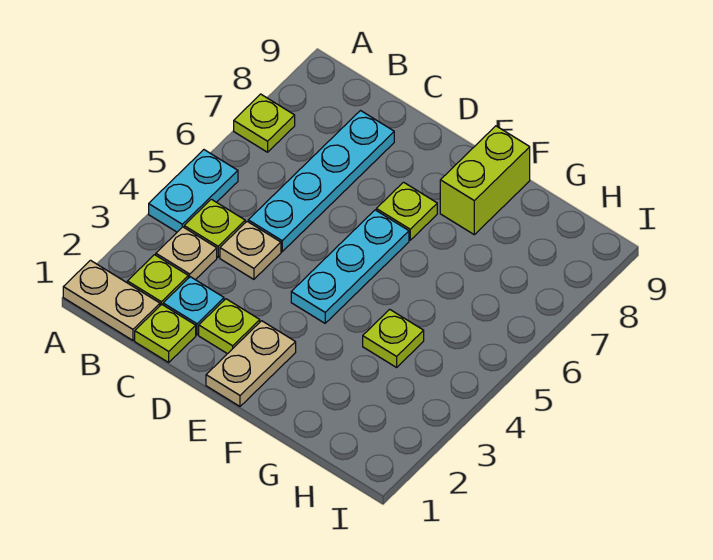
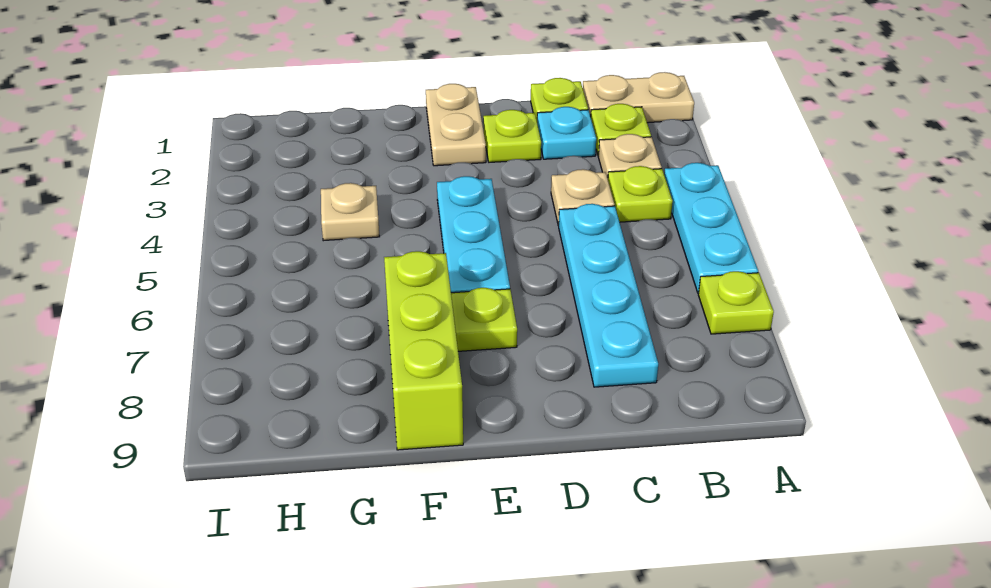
cyan 1x2 plate [149,150,238,232] -> cyan 1x3 plate [664,163,758,293]
lime 1x2 brick [440,126,530,235] -> lime 1x3 brick [384,251,463,450]
lime 1x1 plate [363,309,424,367] -> tan 1x1 plate [321,183,380,241]

